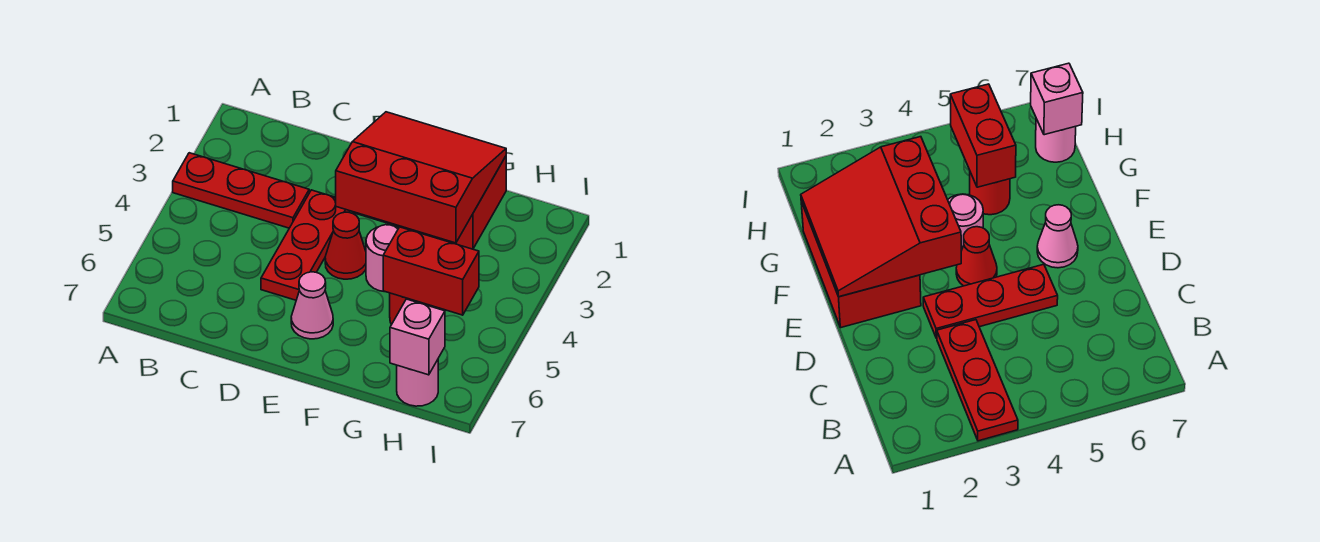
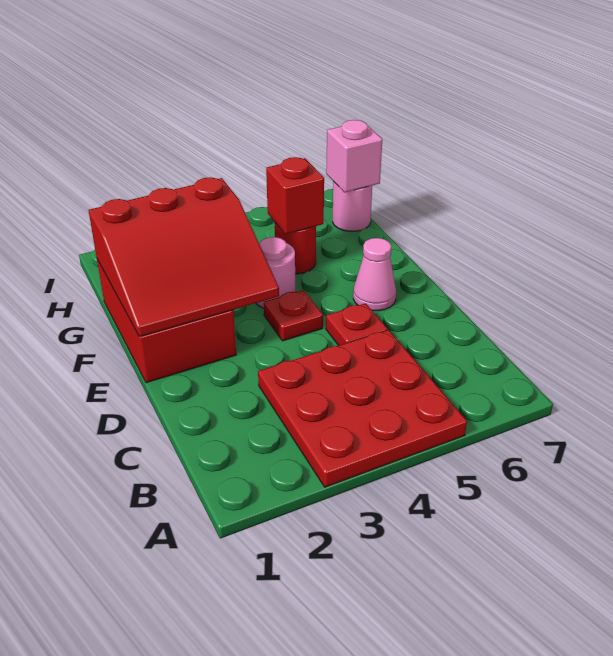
red 1x3 plate [173,153,309,228] -> red 3x3 plate [258,330,467,487]
red 1x3 plate [261,190,350,300] -> red 1x1 plate [326,303,387,346]
red 3x3 slope [336,112,506,243] -> red 3x3 slope turned to [89,177,279,337]
red 1x1 cone [325,212,366,279] -> red 1x1 plate [264,290,323,341]
red 1x2 brick [383,227,479,315] -> red 1x1 brick [266,157,324,234]

